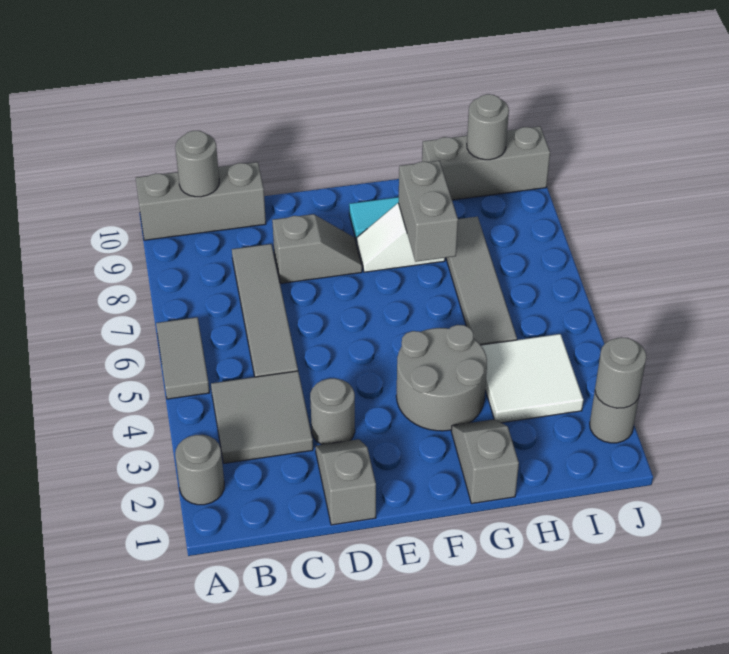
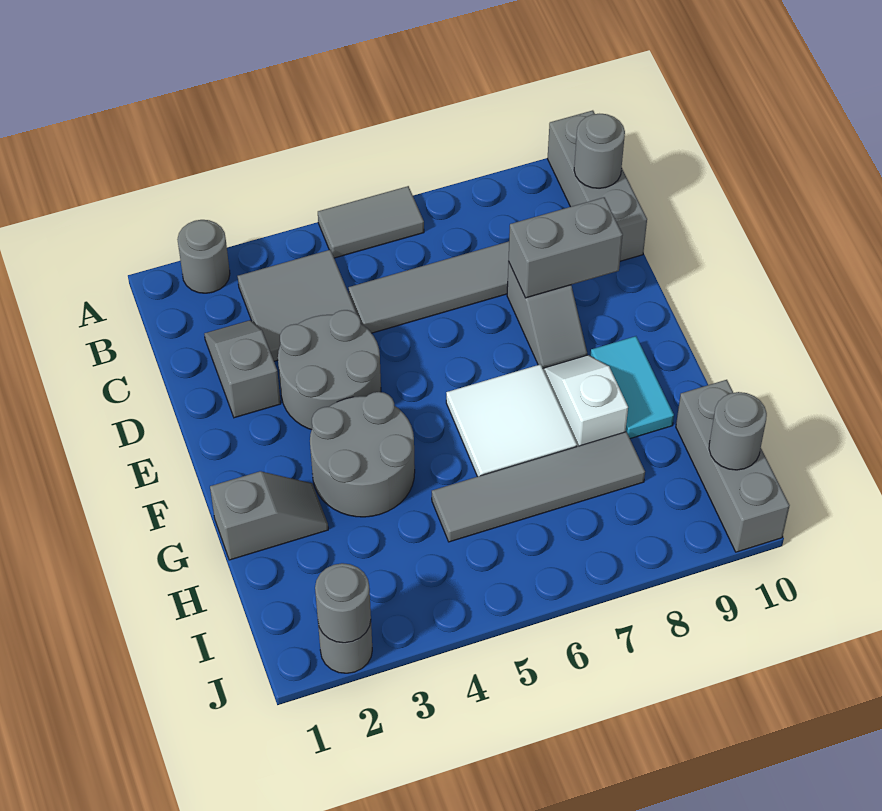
grey 1x2 slope [315,439,376,525] -> grey 1x2 slope turned to [204,320,281,418]
grey 1x1 round brick [310,378,355,445] -> grey 2x2 round brick [278,310,381,430]
grey 1x2 brick [399,161,458,262] -> grey 1x2 brick moved to [509,197,623,298]
white 2x2 tile [481,334,583,423] -> white 2x2 tile moved to [446,364,577,477]

